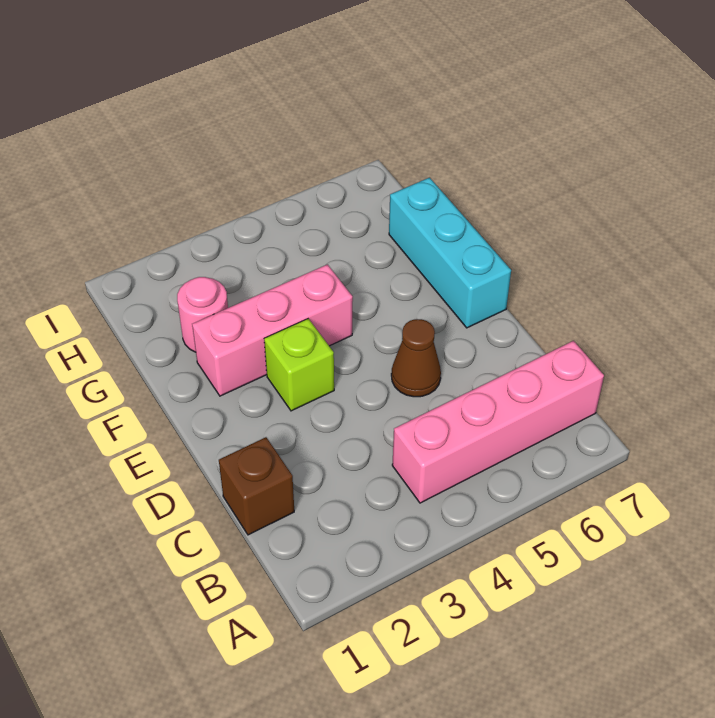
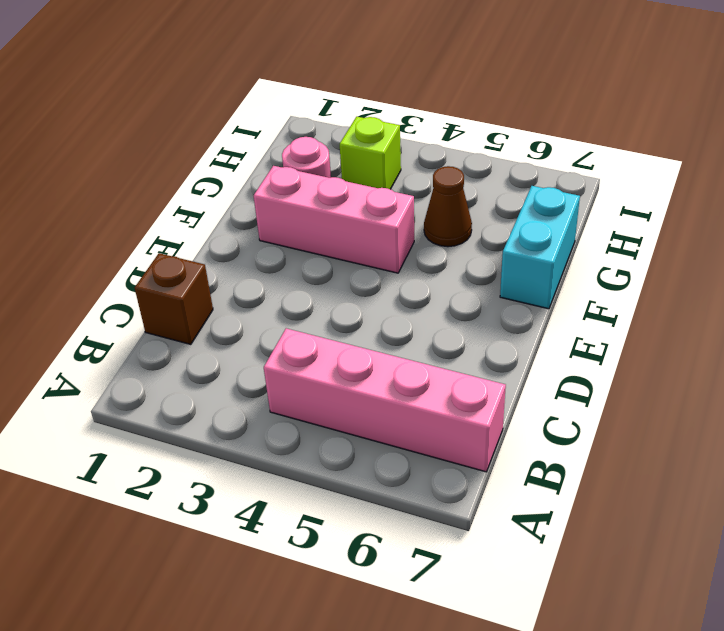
brown 1x1 cone [391,319,441,397] -> brown 1x1 cone moved to [424,166,472,247]
lime 1x1 brick [264,319,334,411] -> lime 1x1 brick moved to [340,117,401,189]
cyan 1x3 brick [389,178,511,328] -> cyan 1x2 brick [500,186,580,309]

